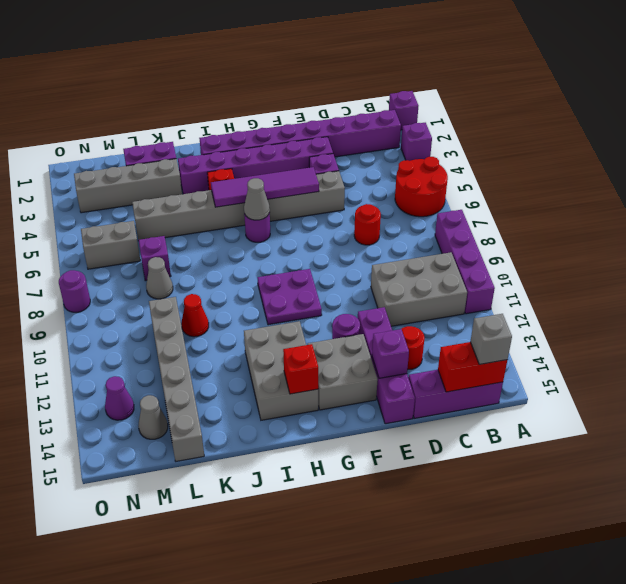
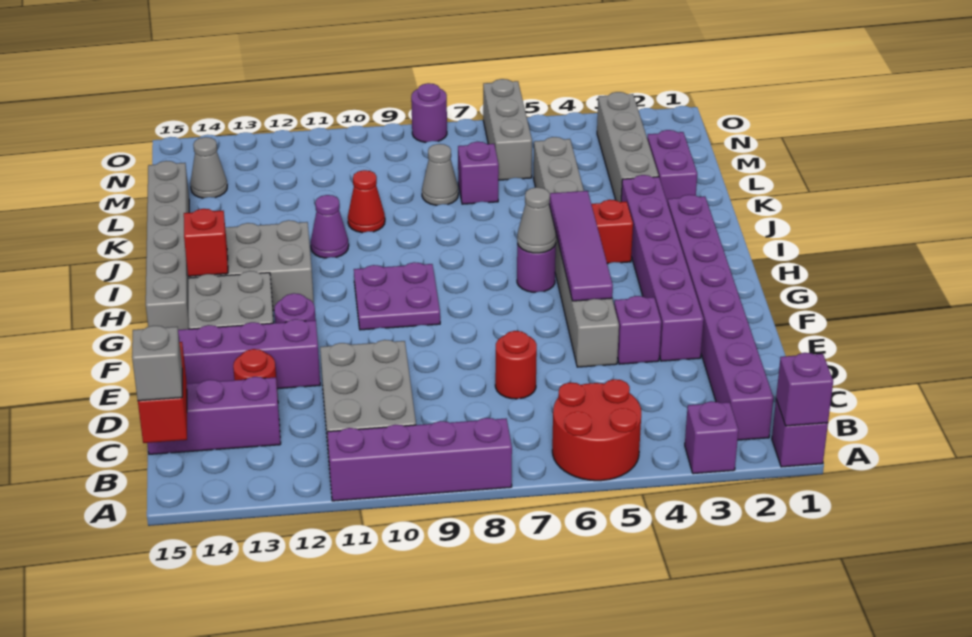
purple 1x3 brick [408,370,503,419] -> purple 1x3 brick turned to [147,377,281,454]
purple 1x1 brick [372,329,409,378] -> purple 1x1 brick moved to [776,353,833,426]
grey 1x6 brick [149,297,204,461] -> grey 1x6 brick turned to [146,161,189,330]
grey 1x2 brick [81,221,140,269] -> grey 1x3 brick [483,79,532,180]
purple 1x1 cone [105,376,134,420] -> purple 1x1 cone moved to [311,195,349,258]

